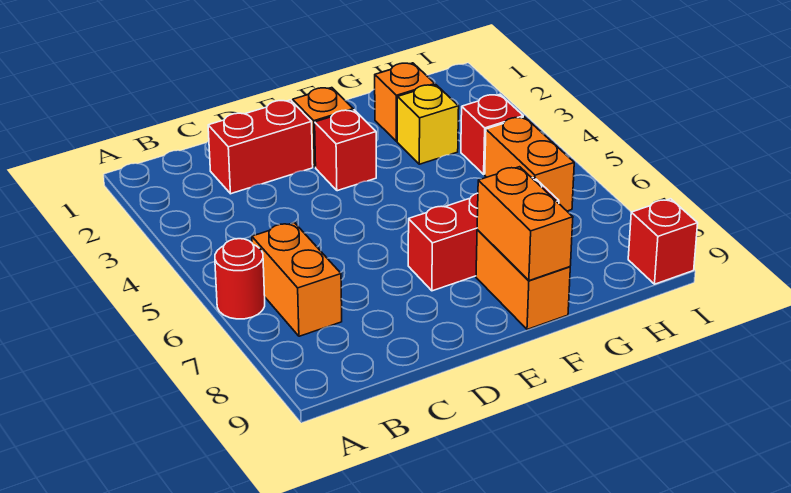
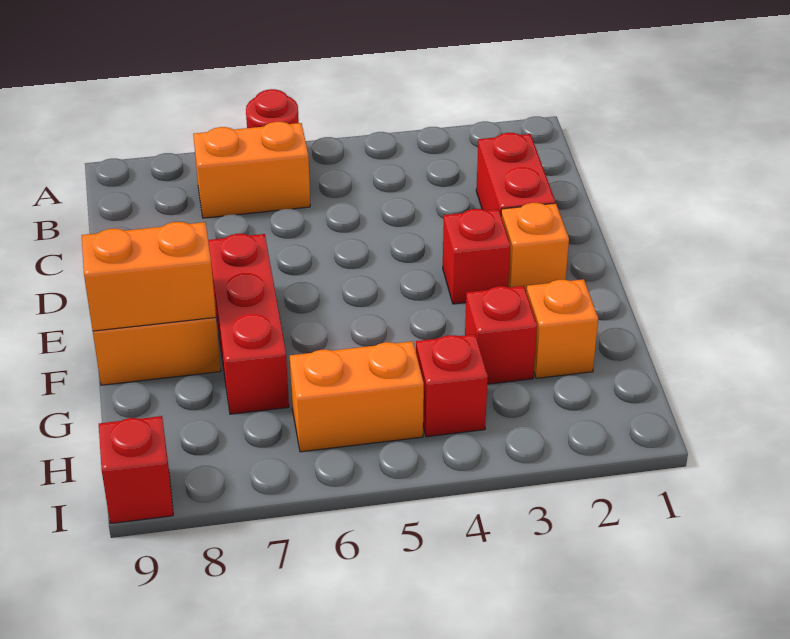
yellow 1x1 brick [397,85,459,164] -> red 1x1 brick [465,286,537,384]

